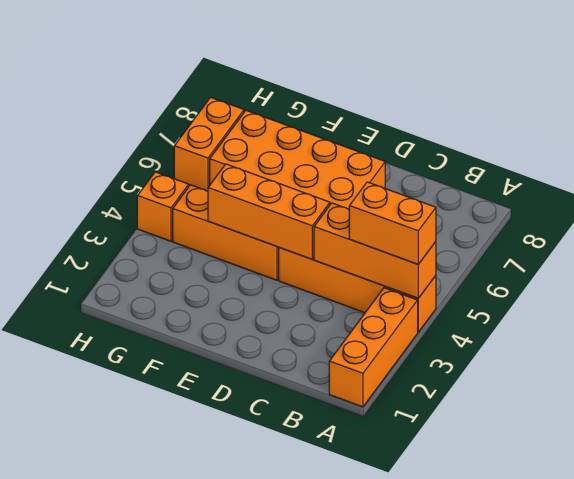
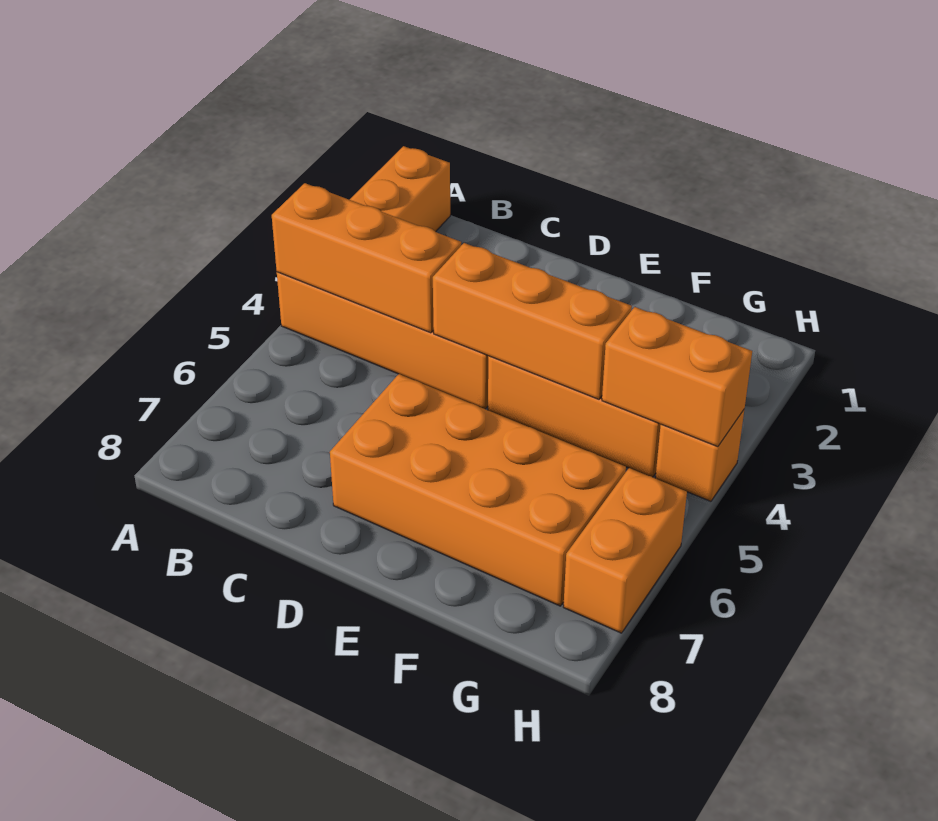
orange 1x2 brick [349,182,436,264] -> orange 1x2 brick moved to [602,307,752,447]

